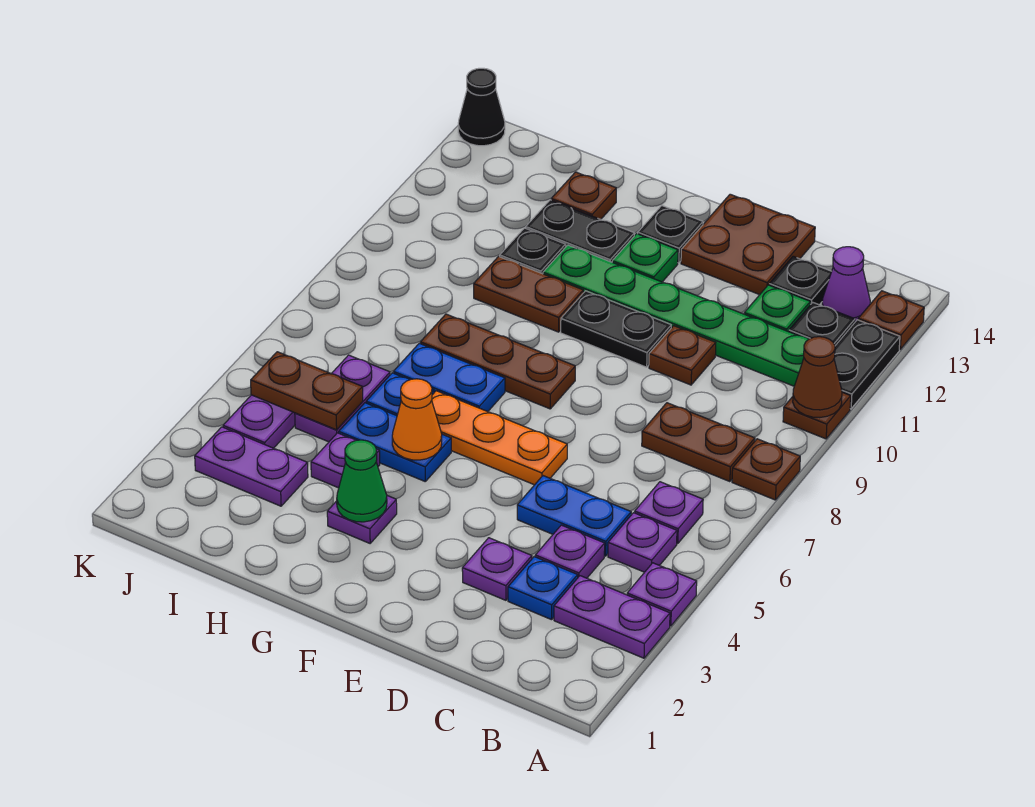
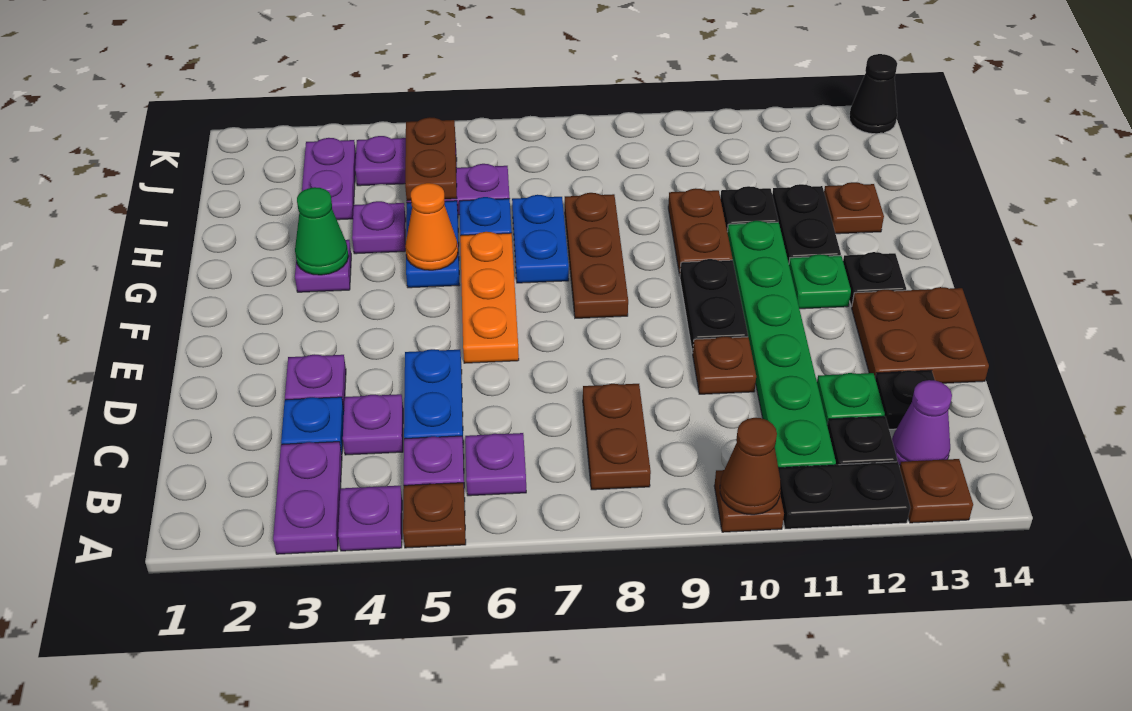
brown 1x1 plate [732,439,800,500] -> brown 1x1 plate moved to [403,483,466,548]

